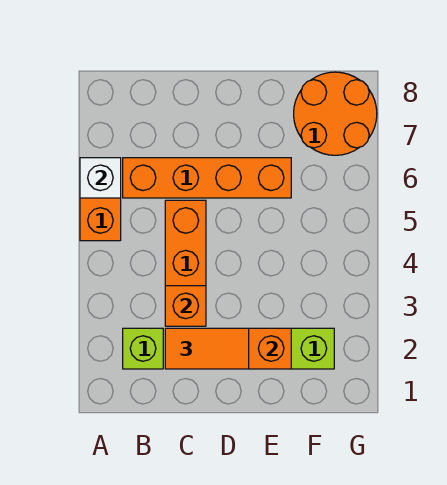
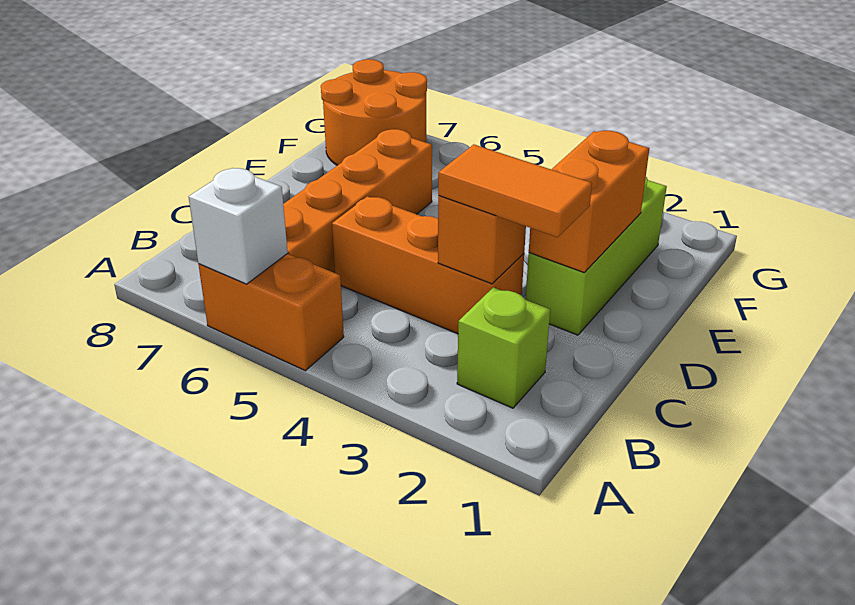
orange 1x2 tile [165,328,249,369] -> orange 1x2 tile turned to [438,144,592,237]

